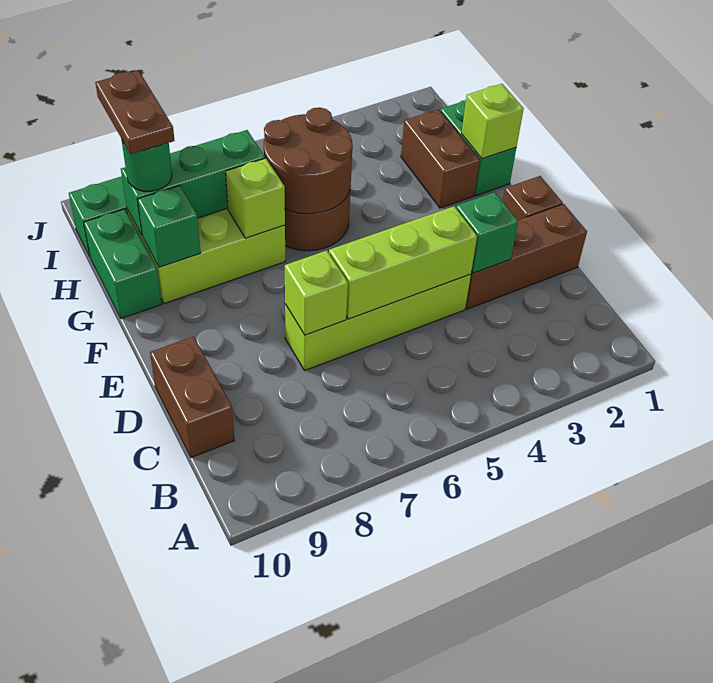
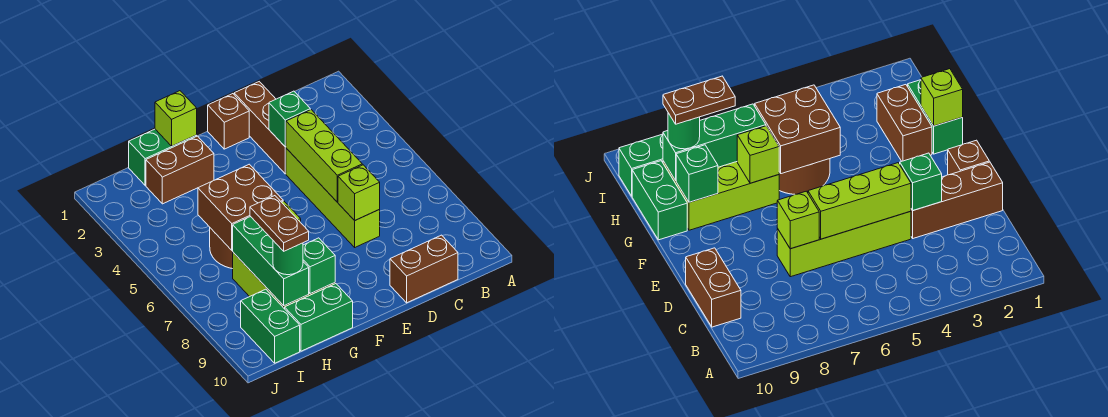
brown 2x2 round brick [264,107,353,214] -> brown 2x2 brick [198,164,283,250]
brown 1x2 plate [95,70,175,154] -> brown 1x2 plate turned to [250,196,309,251]

